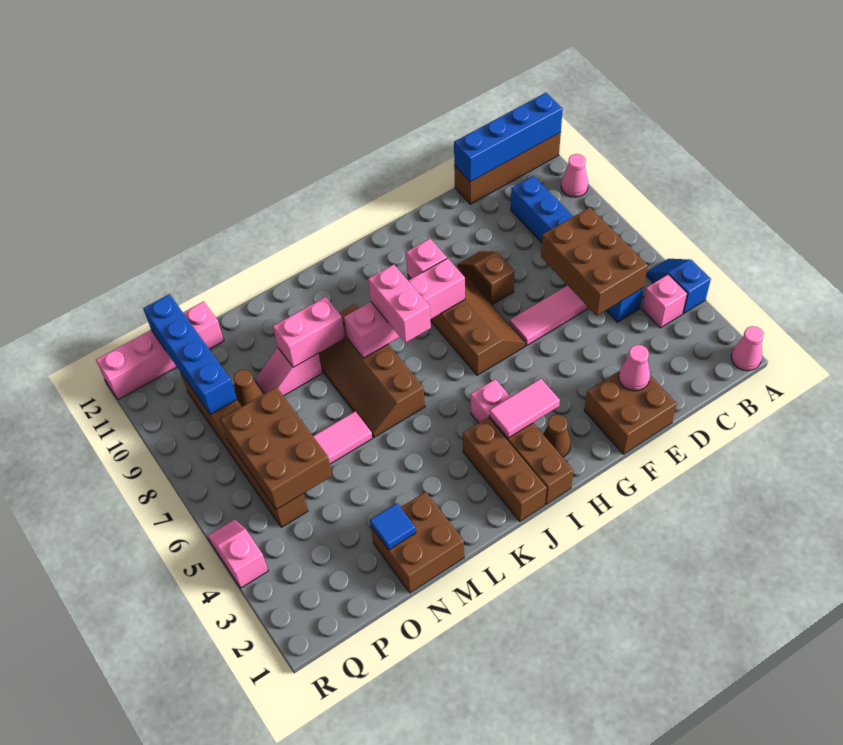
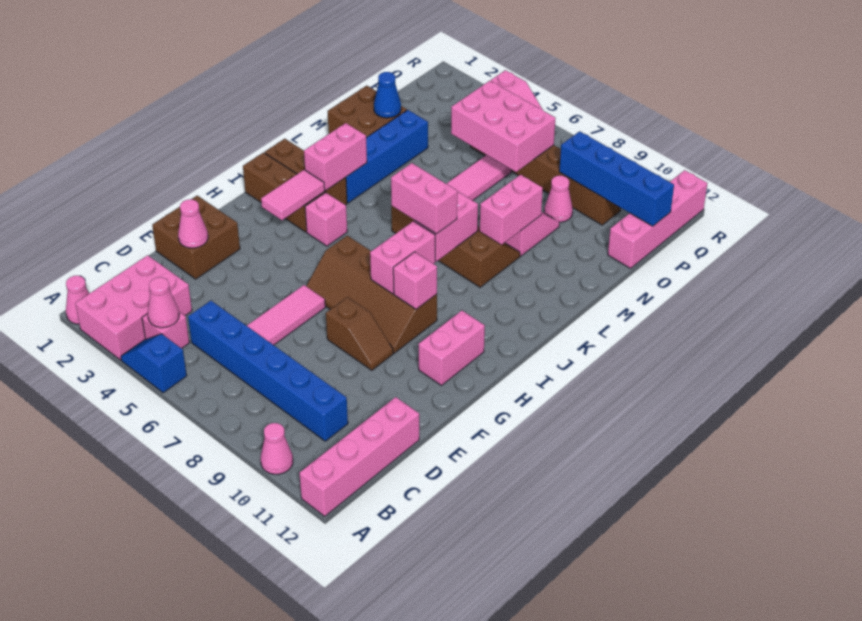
none -> pink 2x3 brick [75,255,192,360]
blue 1x2 slope [646,259,711,313] -> blue 1x2 slope turned to [121,334,187,393]
brown 1x4 brick [454,133,561,204] -> pink 1x4 brick [299,397,419,516]
blue 1x4 brick [454,93,563,182] -> blue 1x4 brick moved to [346,110,428,203]
none -> pink 1x1 cone [148,277,179,328]
brown 2x3 brick [541,207,648,316] -> none
none -> pink 1x2 brick [419,311,485,385]
brown 1x1 cone [543,414,571,457] -> none
none -> pink 1x2 brick [304,123,367,191]
blue 1x1 tile [370,503,416,550] -> blue 1x1 cone [374,72,401,118]
brown 2x3 brick [221,387,332,510] -> pink 2x3 brick [451,81,555,172]
brown 1x1 cone [233,370,263,406] -> pink 1x1 cone [544,176,573,222]

